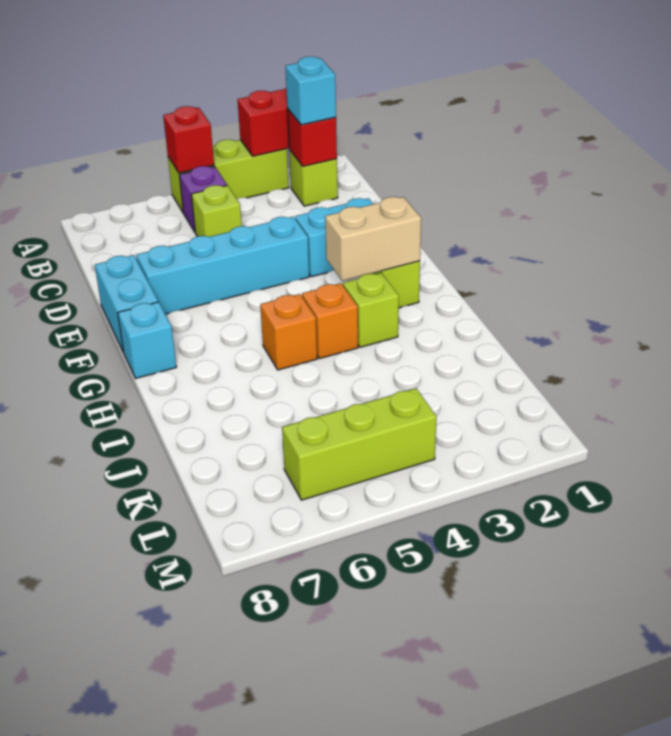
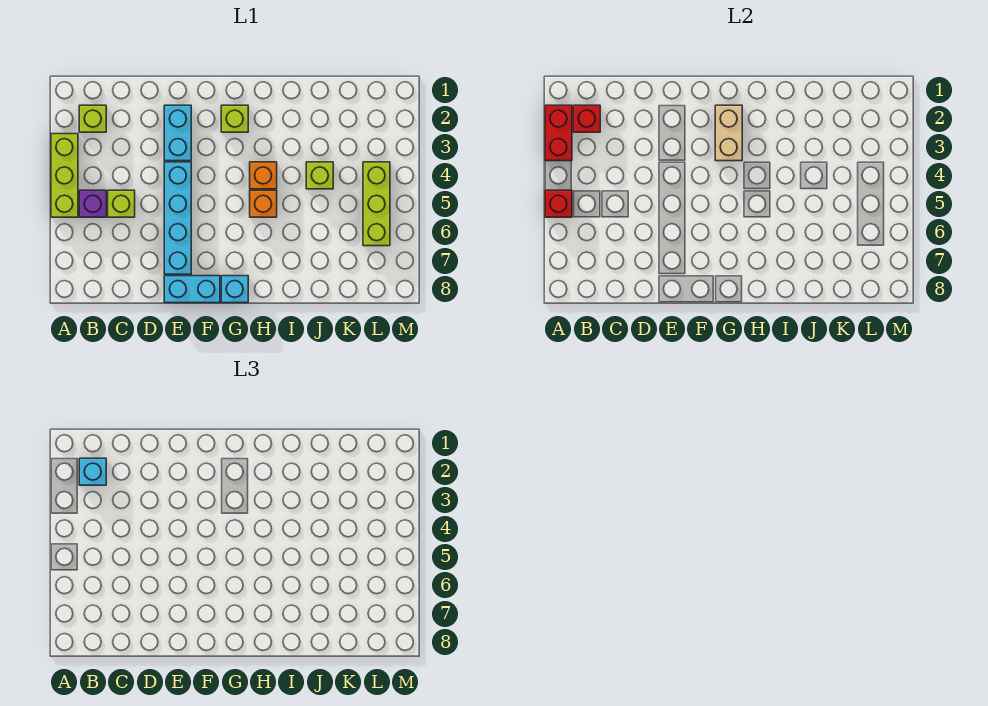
lime 1x1 brick [343,273,399,347] -> lime 1x1 brick moved to [306,162,333,189]

